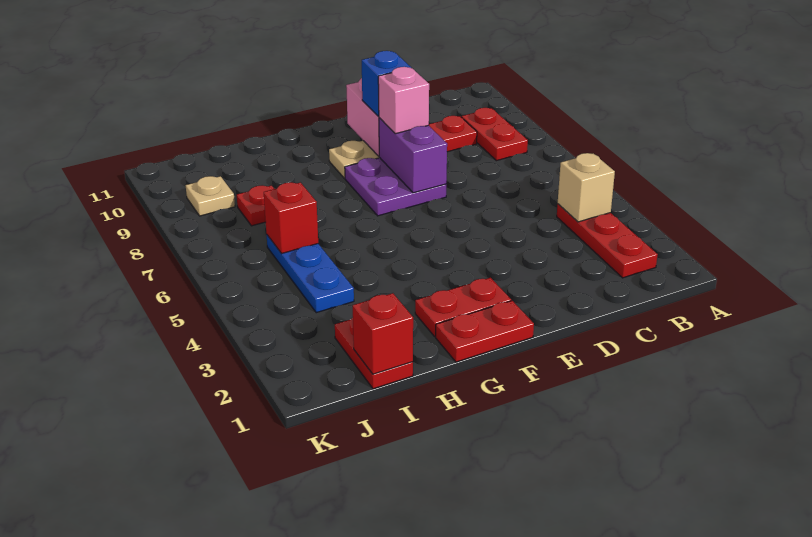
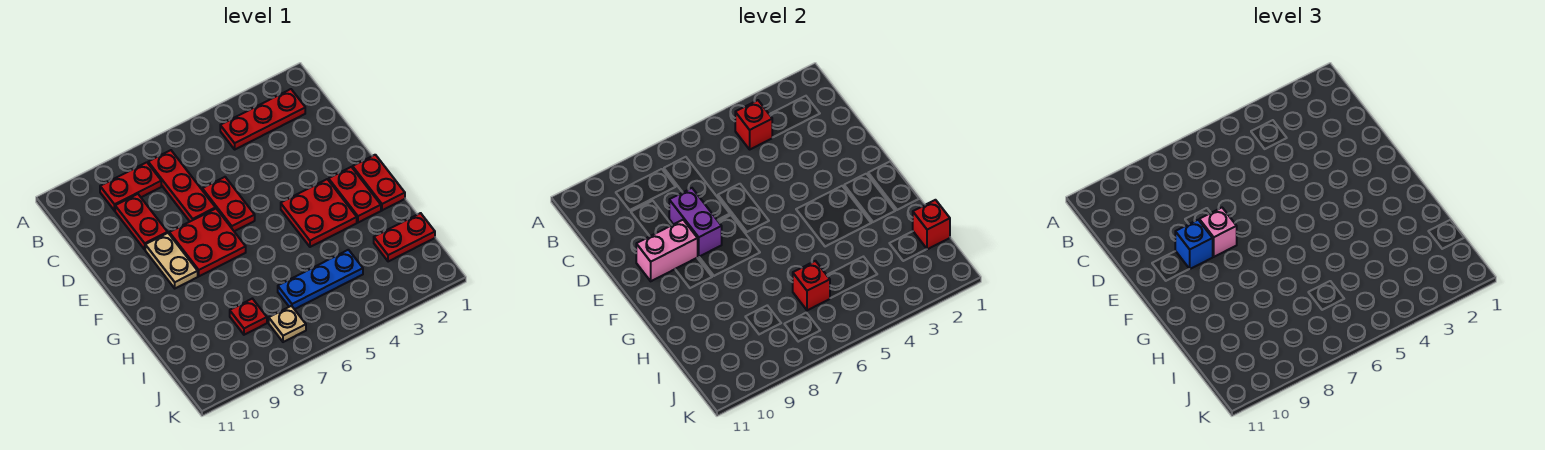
tan 1x1 brick [558,153,615,222] -> red 1x1 brick [735,100,772,149]
none -> red 1x3 plate [148,150,216,221]
none -> red 1x2 plate [202,177,255,231]
purple 2x2 plate [345,158,446,216] -> red 2x2 plate [169,209,246,276]
purple 1x2 brick [379,118,447,193] -> purple 1x2 brick turned to [669,188,722,257]
none -> red 2x2 plate [281,179,357,247]
tan 1x1 plate [186,176,235,216] -> tan 1x1 plate moved to [269,306,306,342]

